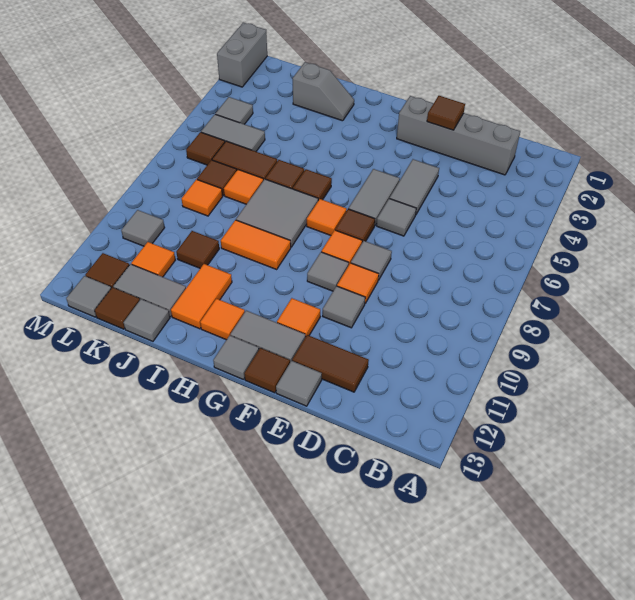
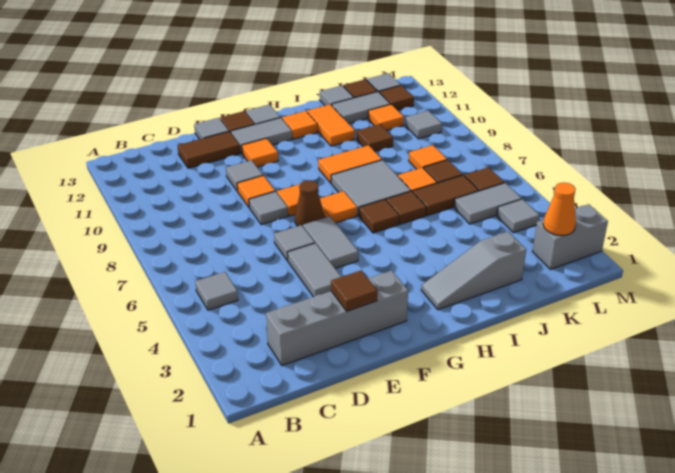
brown 1x1 tile [335,209,375,243] -> brown 1x1 cone [295,180,324,226]
grey 1x1 tile [307,252,349,291] -> grey 1x1 tile moved to [195,272,238,310]
grey 1x2 slope [293,62,354,121] -> grey 1x3 slope [421,232,526,310]
none -> orange 1x1 cone [543,183,576,235]
grey 1x2 brick [217,23,267,87] -> grey 1x2 brick turned to [532,204,608,269]

